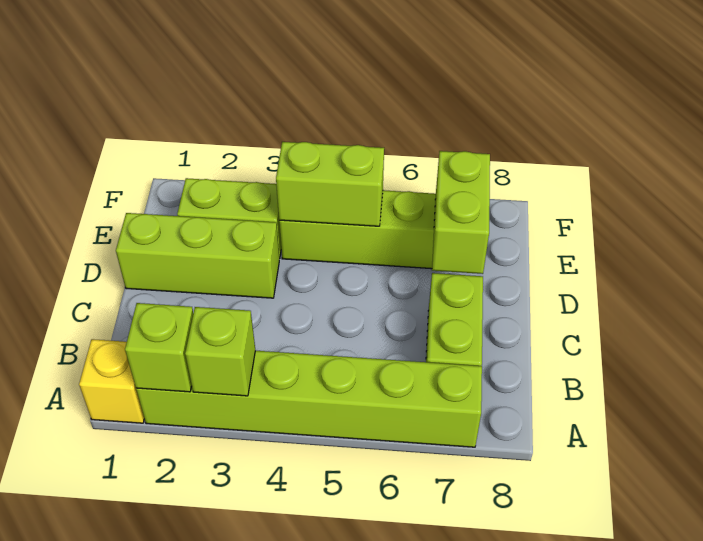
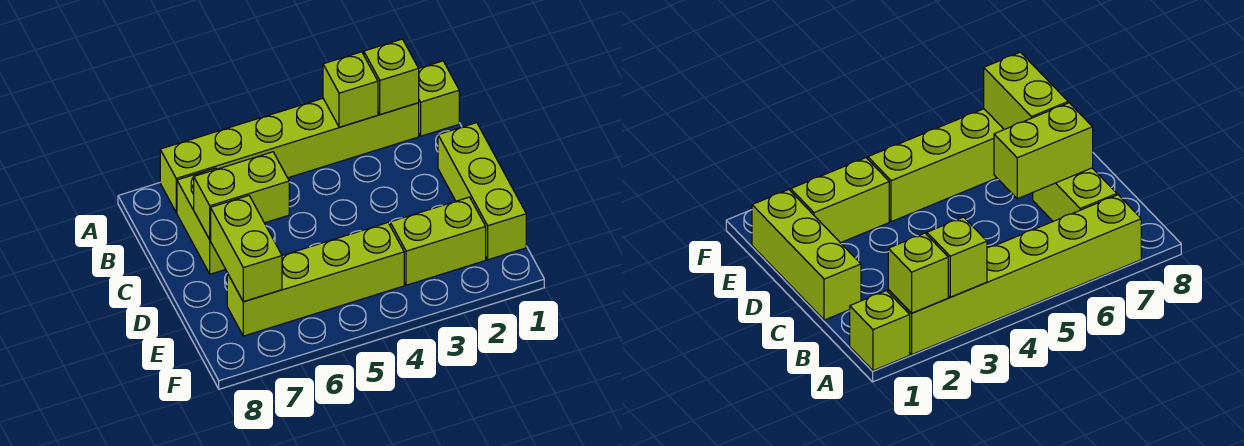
yellow 1x1 brick [79,339,144,423] -> lime 1x1 brick [419,61,459,136]
lime 1x3 brick [116,213,280,298] -> lime 1x3 brick turned to [438,123,526,260]
lime 1x2 brick [276,142,384,226] -> lime 1x2 brick moved to [194,152,289,240]

